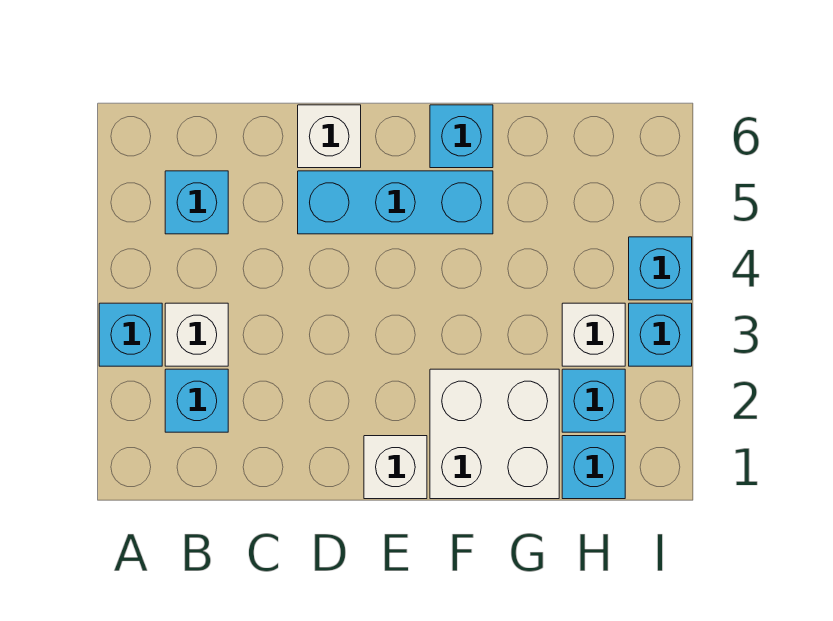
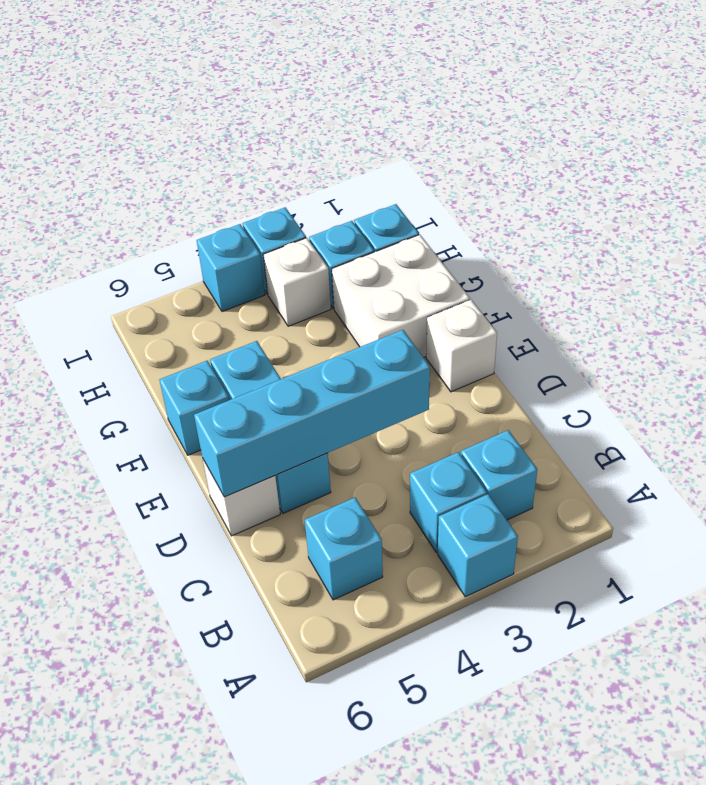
white 1x1 brick [165,303,228,366] -> cyan 1x1 brick [410,452,487,552]
none -> cyan 1x4 brick [194,330,430,497]

